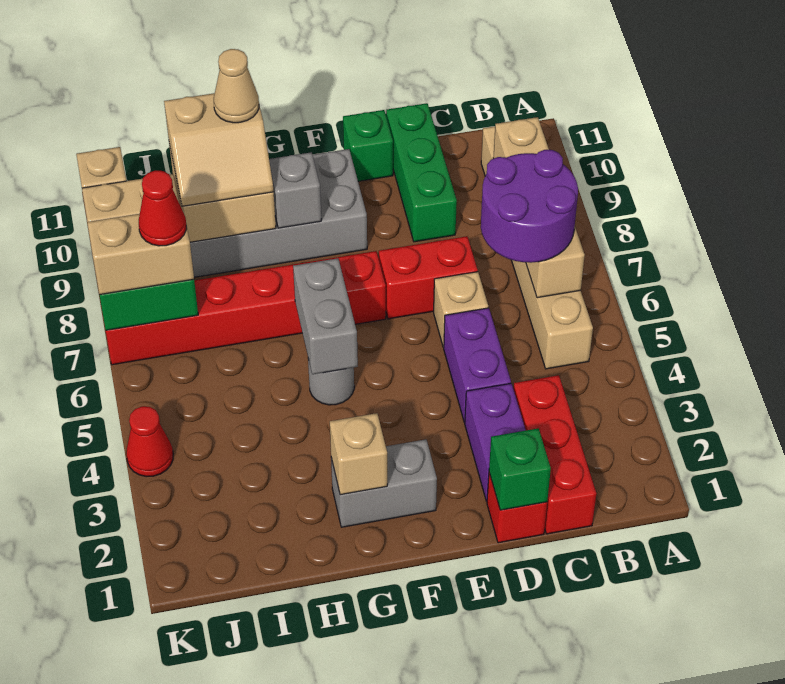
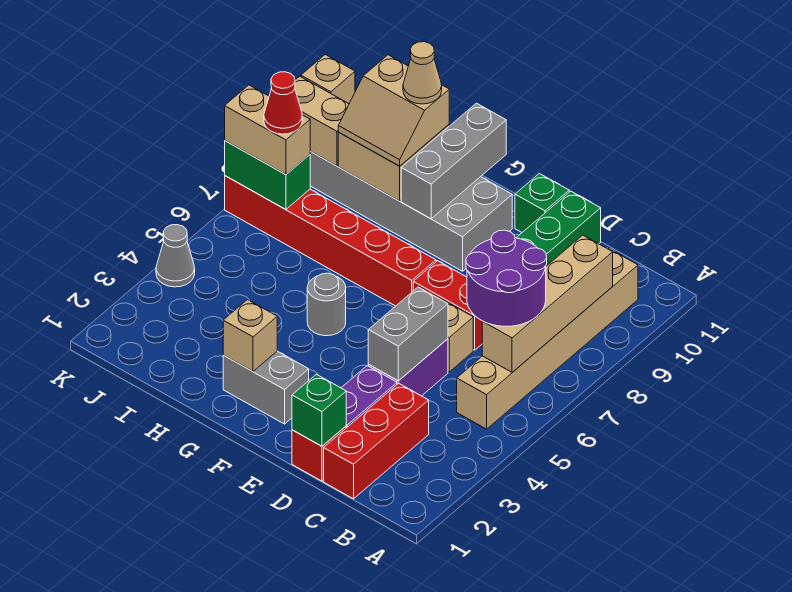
grey 1x2 brick [293,258,358,374] -> grey 1x2 brick moved to [368,287,448,381]
grey 1x1 brick [269,152,321,228] -> grey 1x3 brick [401,103,506,219]
red 1x1 cone [126,406,173,477] -> grey 1x1 cone [156,225,195,287]

